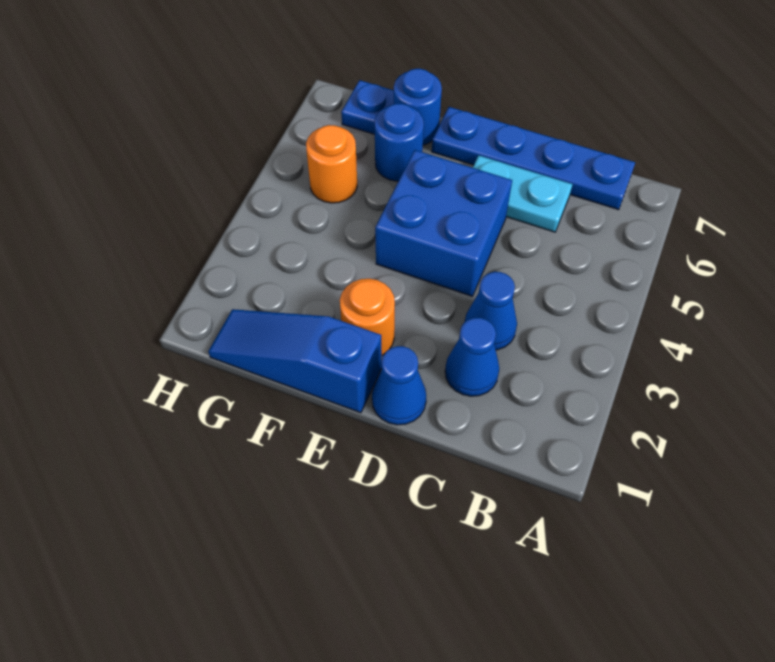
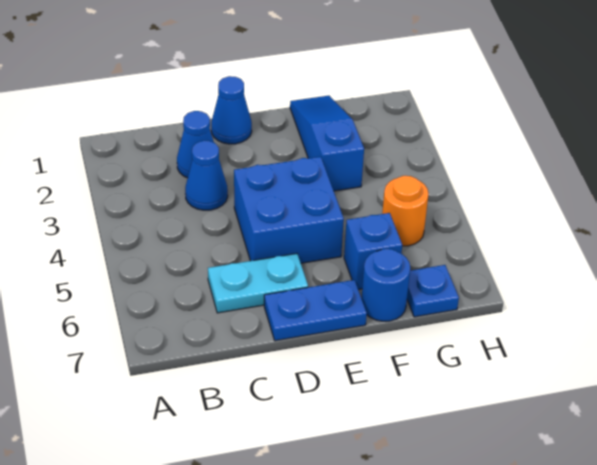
blue 1x4 plate [432,107,635,210] -> blue 1x2 plate [264,280,367,341]
blue 1x3 slope [208,309,382,413] -> blue 1x3 slope turned to [290,96,364,191]
orange 1x1 round brick [340,279,395,355] -> none
blue 1x1 round brick [375,104,424,181] -> blue 1x1 brick [344,213,402,290]

